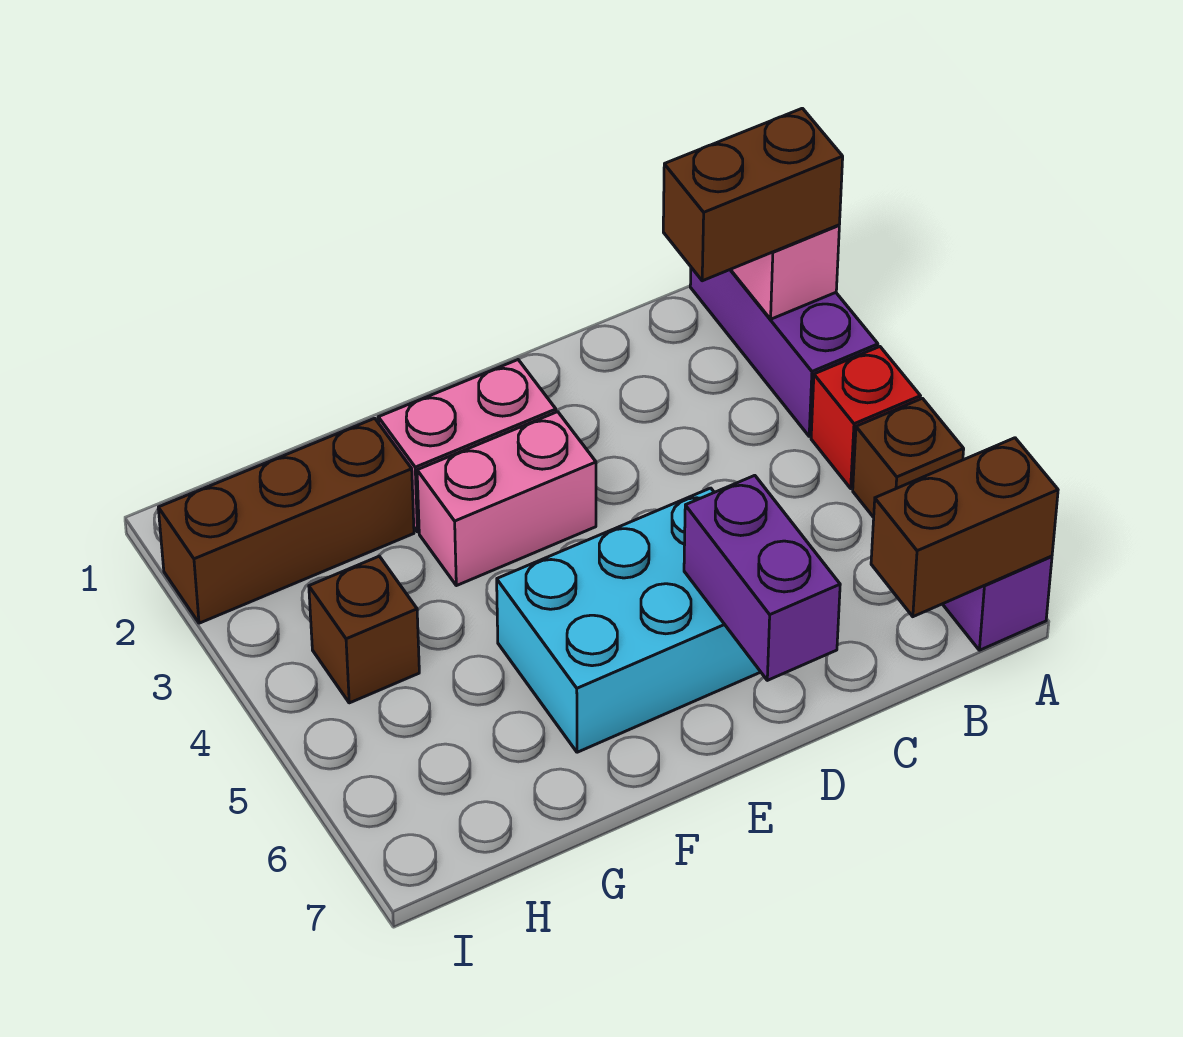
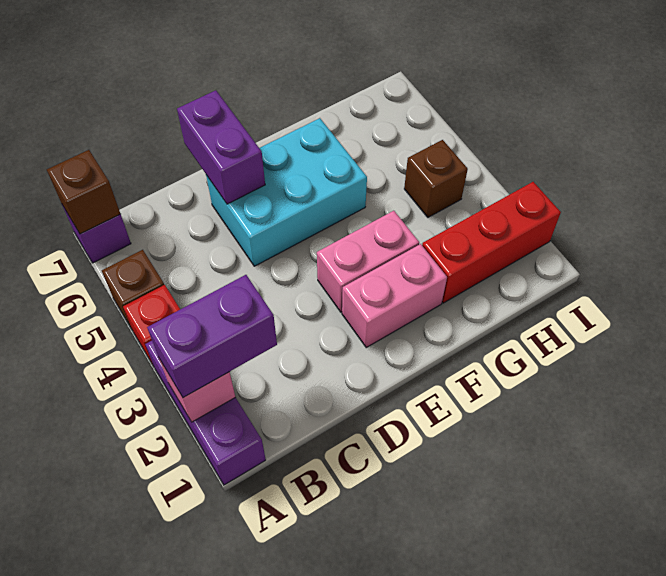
brown 1x2 brick [663,108,843,281] -> purple 1x2 brick [147,275,277,398]
brown 1x2 brick [871,438,1058,617] -> brown 1x1 brick [47,150,120,234]
brown 1x3 brick [158,418,414,623] -> red 1x3 brick [422,182,561,303]

